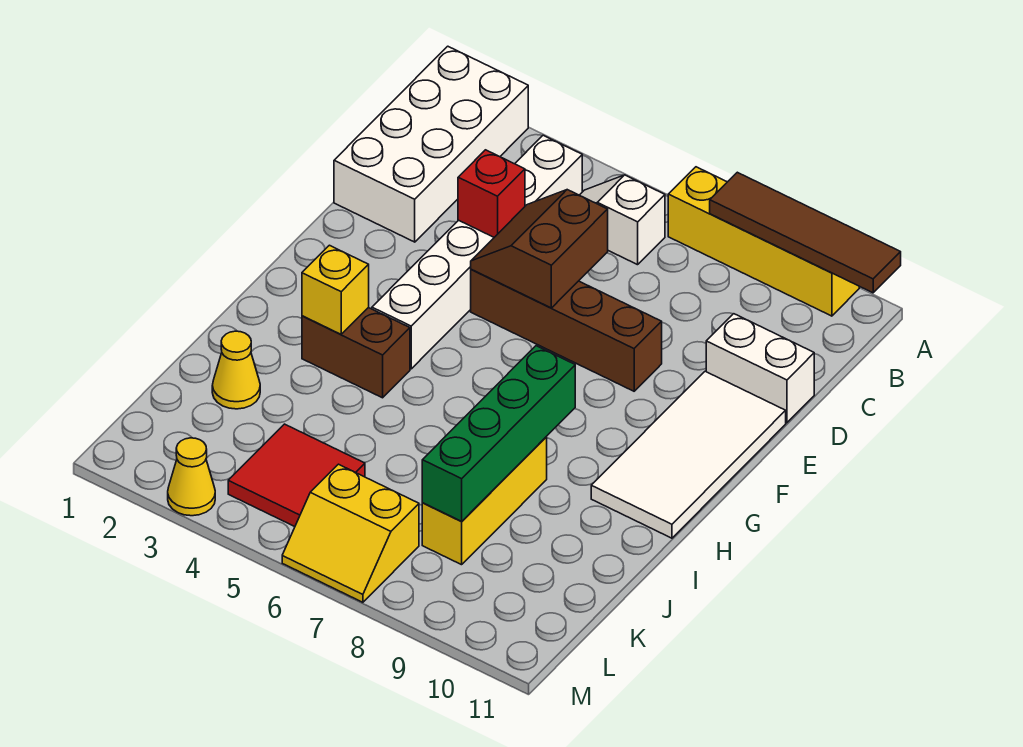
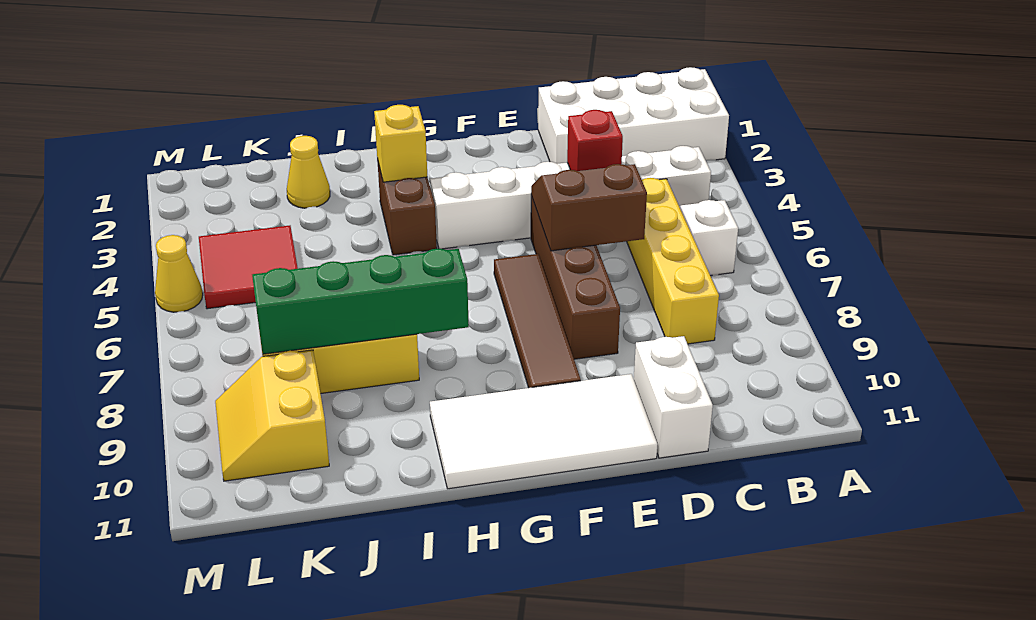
yellow 1x4 brick [668,167,859,316] -> yellow 1x4 brick moved to [627,178,719,344]
brown 1x4 tile [710,172,901,293] -> brown 1x4 tile moved to [494,254,581,388]
yellow 2x2 slope [282,464,419,602] -> yellow 2x2 slope moved to [215,350,329,481]
yellow 1x1 cone [168,438,215,516] -> yellow 1x1 cone moved to [155,235,203,312]

